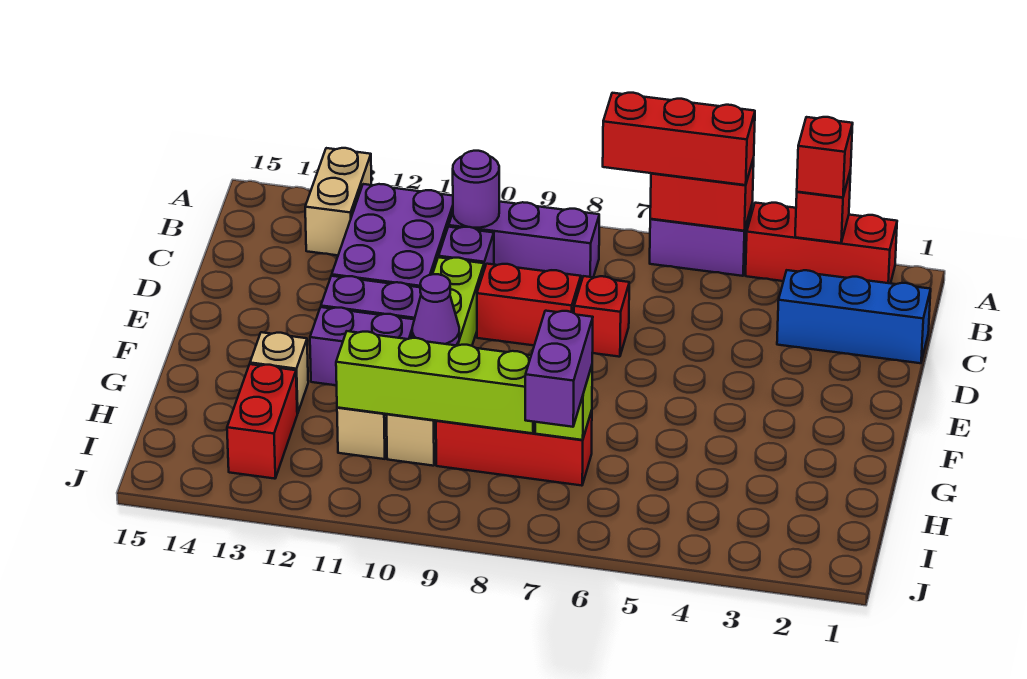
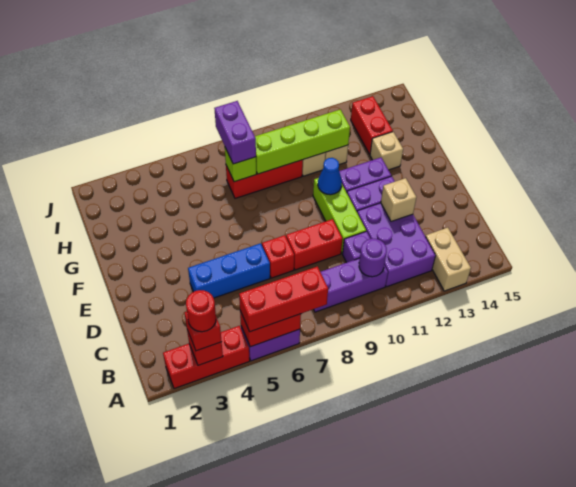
none -> red 1x1 round brick [186,290,216,332]
blue 1x3 brick [777,270,931,363] -> blue 1x3 brick moved to [188,243,270,298]
none -> tan 1x1 brick [381,178,416,221]
purple 1x1 cone [412,274,459,345] -> blue 1x1 cone [318,158,342,195]

